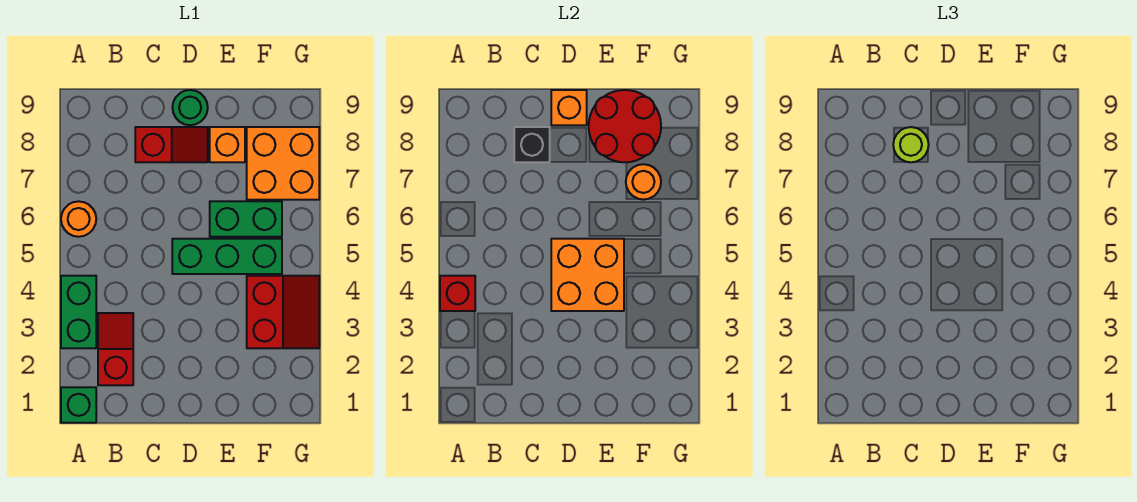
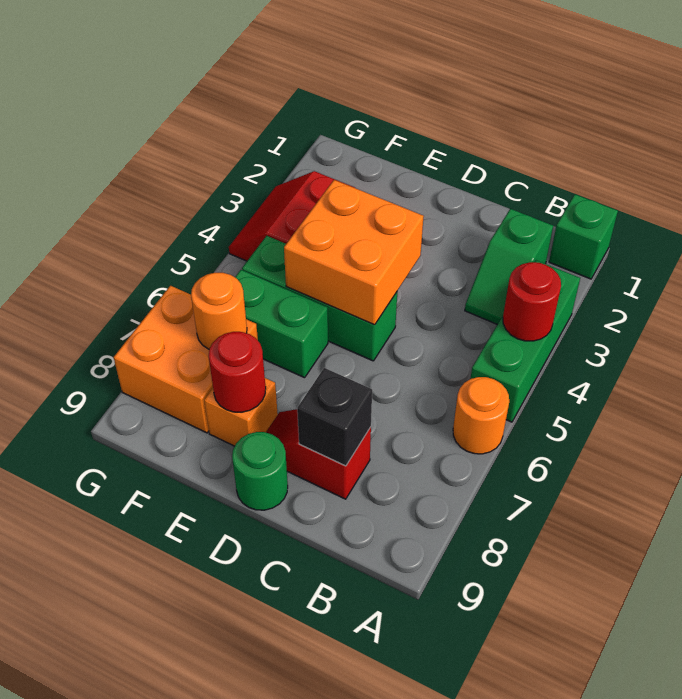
green 1x2 brick [61,276,96,348] -> green 1x3 brick [471,260,580,422]
red 1x1 brick [440,276,475,311] -> red 1x1 round brick [503,262,561,341]
red 1x2 slope [98,313,133,385] -> green 1x2 slope [465,209,553,324]
lime 1x1 round brick [893,127,929,162] -> none
orange 1x1 brick [551,90,587,125] -> none
red 2x2 round brick [589,90,661,162] -> red 1x1 round brick [209,332,266,412]

